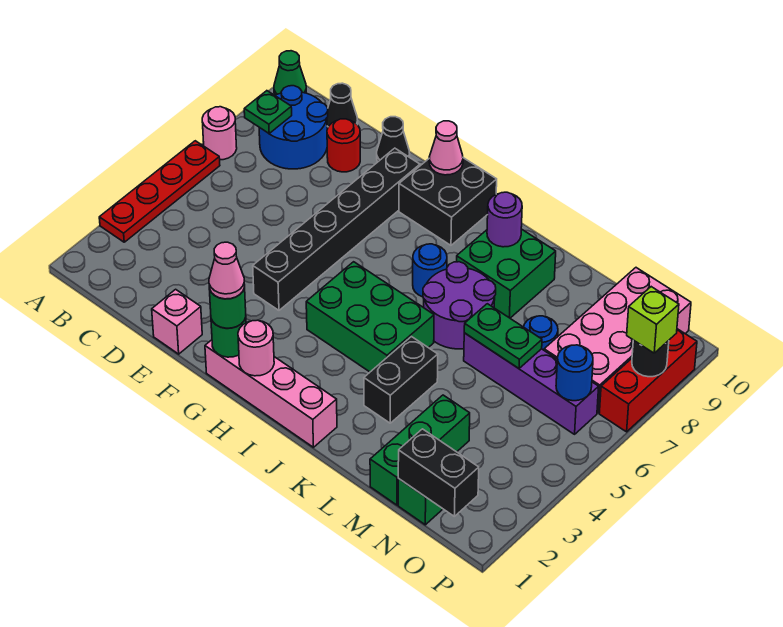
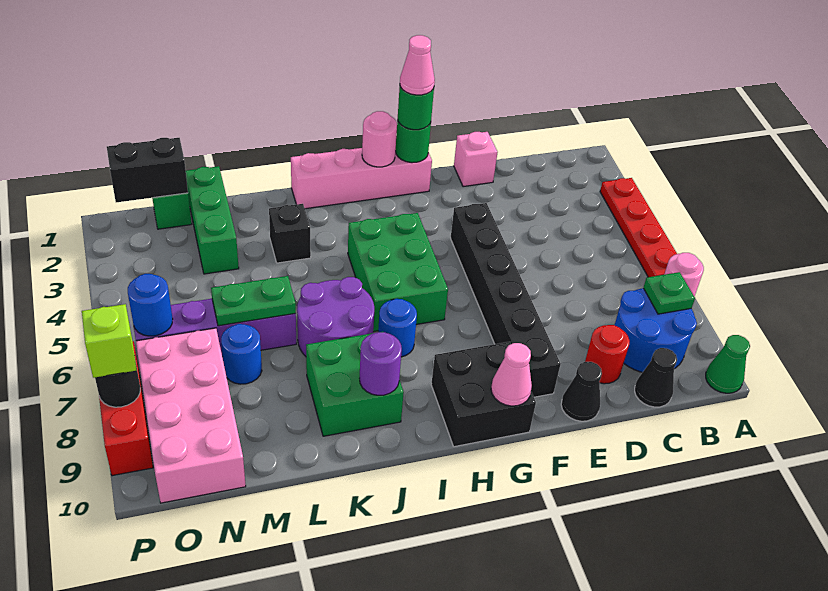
green 2x3 brick [306,262,434,372] -> green 2x3 brick turned to [348,213,448,332]
black 1x2 brick [364,337,438,423] -> black 1x1 brick [269,204,311,263]

